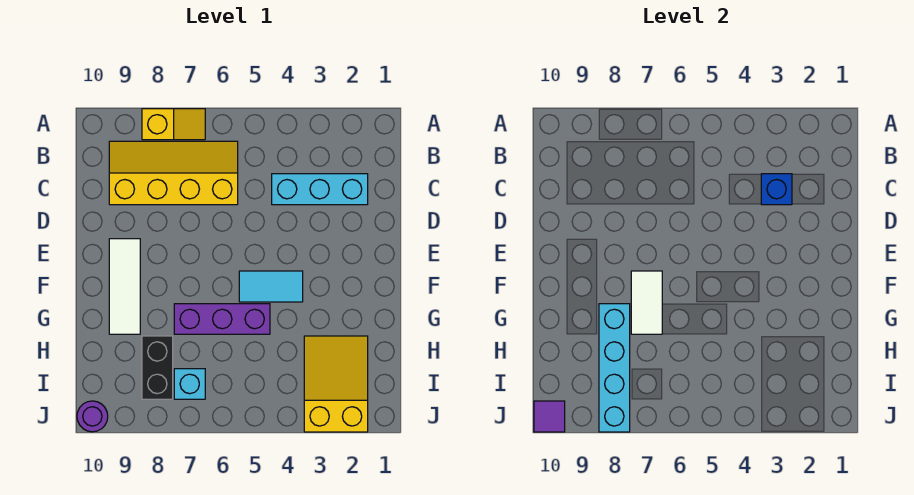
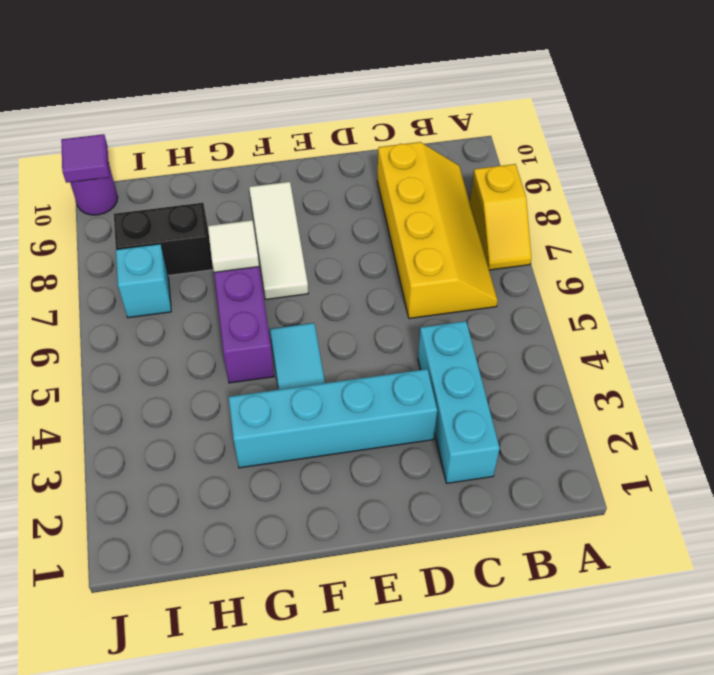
blue 1x1 brick [761,174,792,205] -> none
white 1x3 tile [109,239,140,334] -> white 1x3 tile turned to [249,182,308,299]
white 1x2 tile [631,271,662,334] -> white 1x1 tile [208,220,259,272]
cyan 1x4 brick [599,304,630,432] -> cyan 1x4 brick moved to [229,369,437,468]
yellow 2x3 slope [304,336,368,432] -> none

